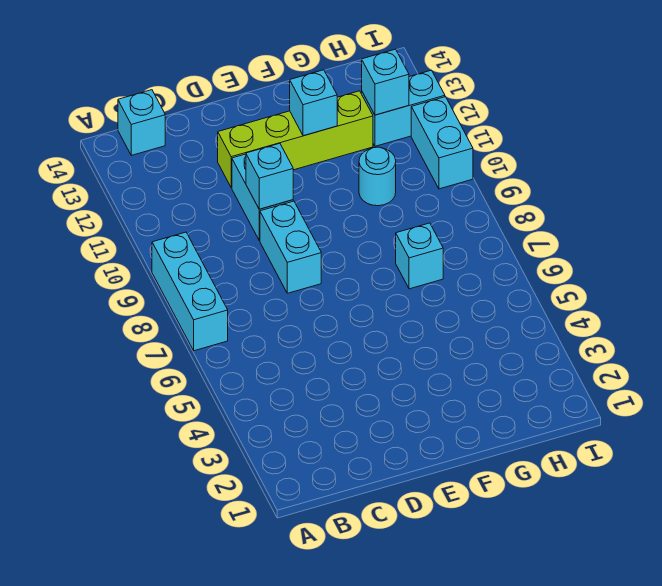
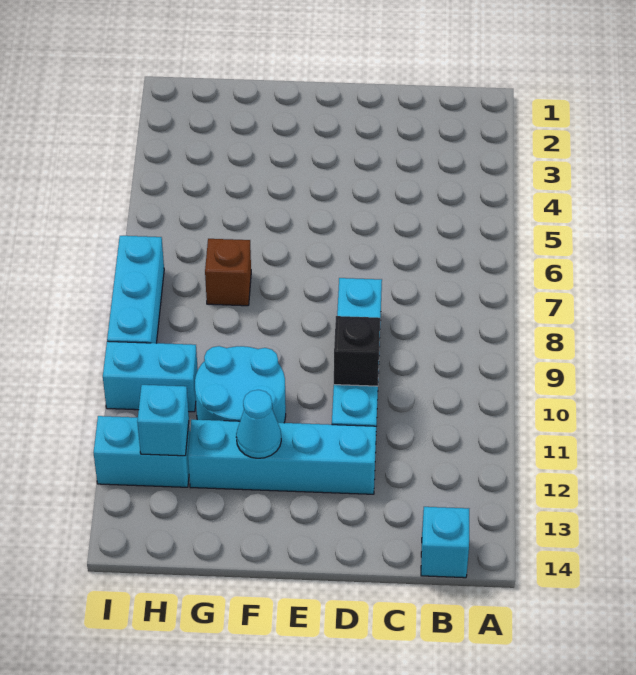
cyan 1x3 brick [152,232,228,351] -> cyan 1x3 brick moved to [107,236,164,343]
cyan 1x1 brick [246,143,293,209] -> black 1x1 brick [334,316,380,386]
lime 1x4 brick [218,91,373,188] -> cyan 1x4 brick [188,419,376,494]
cyan 1x1 brick [290,70,337,136] -> cyan 1x1 cone [236,390,281,458]
cyan 1x1 brick [396,223,443,289] -> brown 1x1 brick [205,239,251,306]
cyan 1x1 round brick [359,147,396,206] -> cyan 2x2 round brick [195,346,286,423]
cyan 1x2 brick [411,97,473,189] -> cyan 1x2 brick turned to [103,341,198,412]

